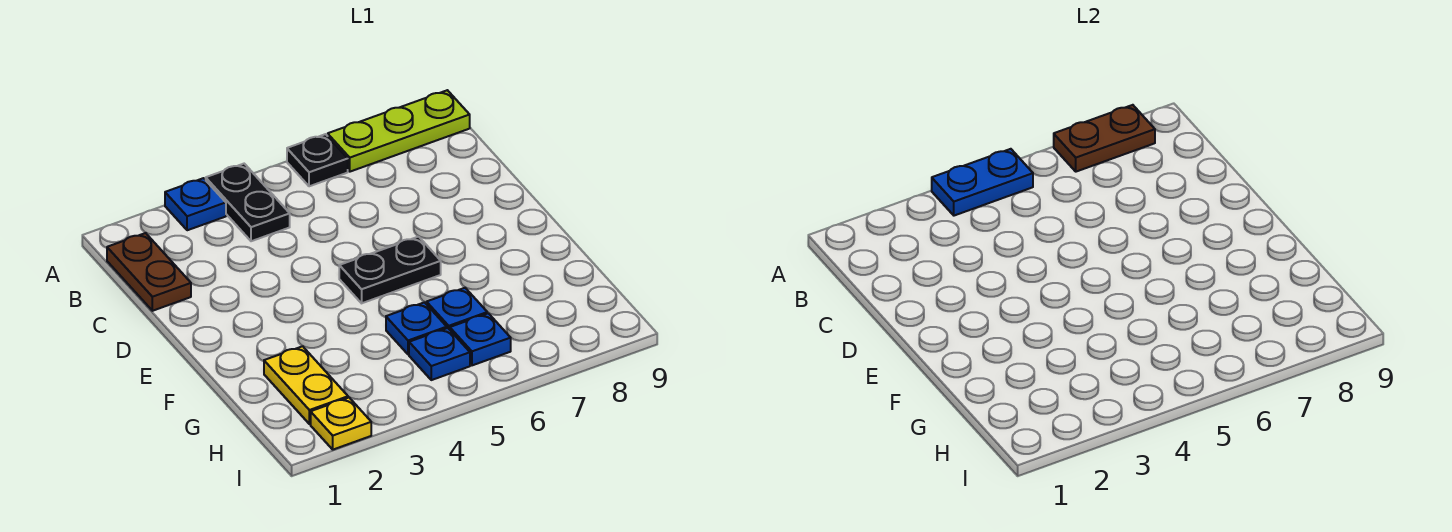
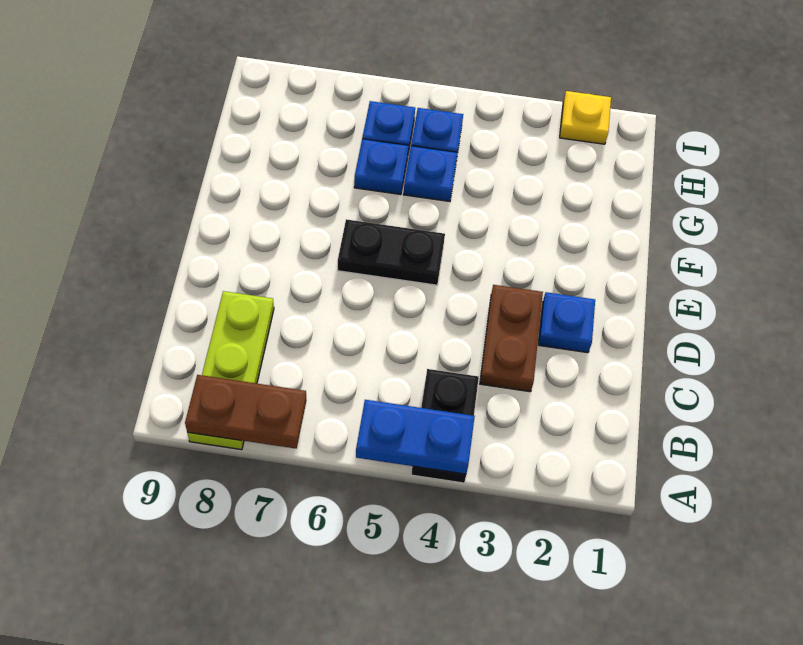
blue 1x1 plate [165,178,226,230] -> blue 1x1 plate moved to [538,292,595,353]
black 1x1 plate [287,134,348,186] -> none
lime 1x3 plate [328,90,470,172] -> lime 1x3 plate turned to [188,291,274,450]
brown 1x2 plate [107,233,191,311] -> brown 1x2 plate moved to [480,285,543,392]
yellow 1x2 plate [264,346,348,424] -> none

